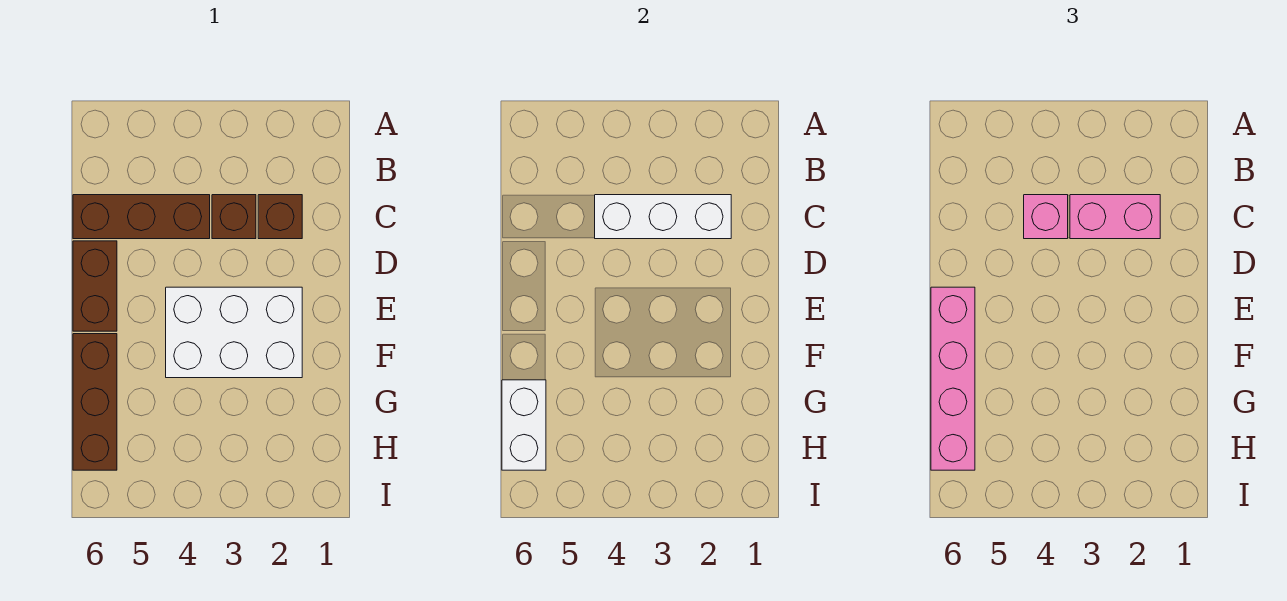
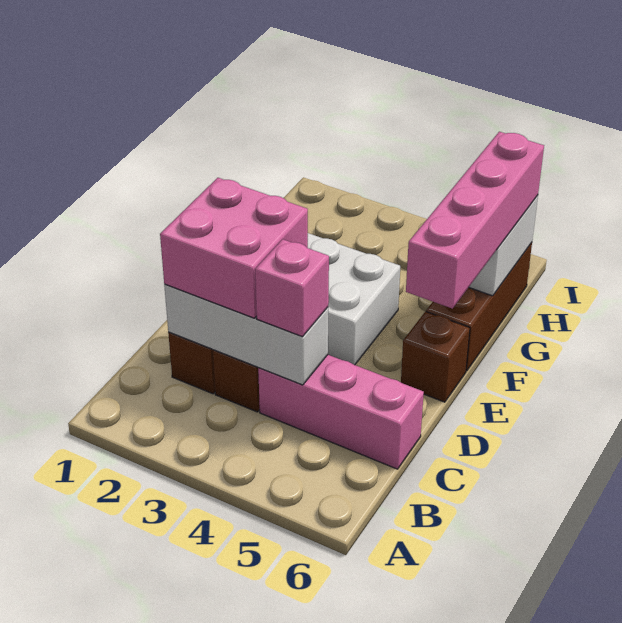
pink 1x2 brick [1070,195,1160,239] -> pink 2x2 brick [160,178,308,318]
brown 1x3 brick [73,195,210,239] -> pink 1x3 brick [258,355,424,469]
brown 1x2 brick [73,241,117,331] -> brown 1x1 brick [401,312,470,402]

